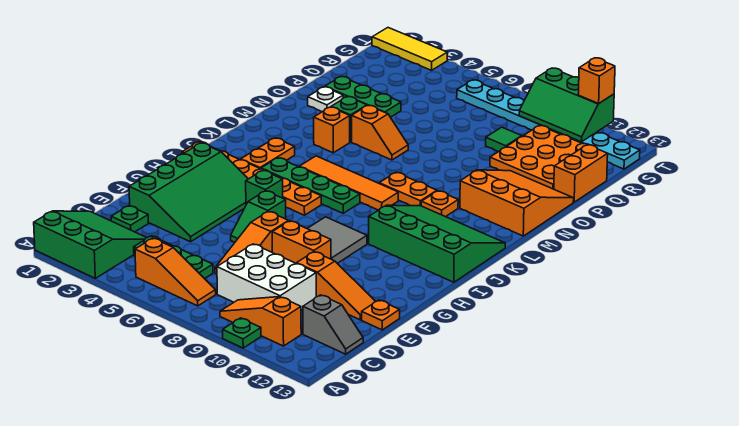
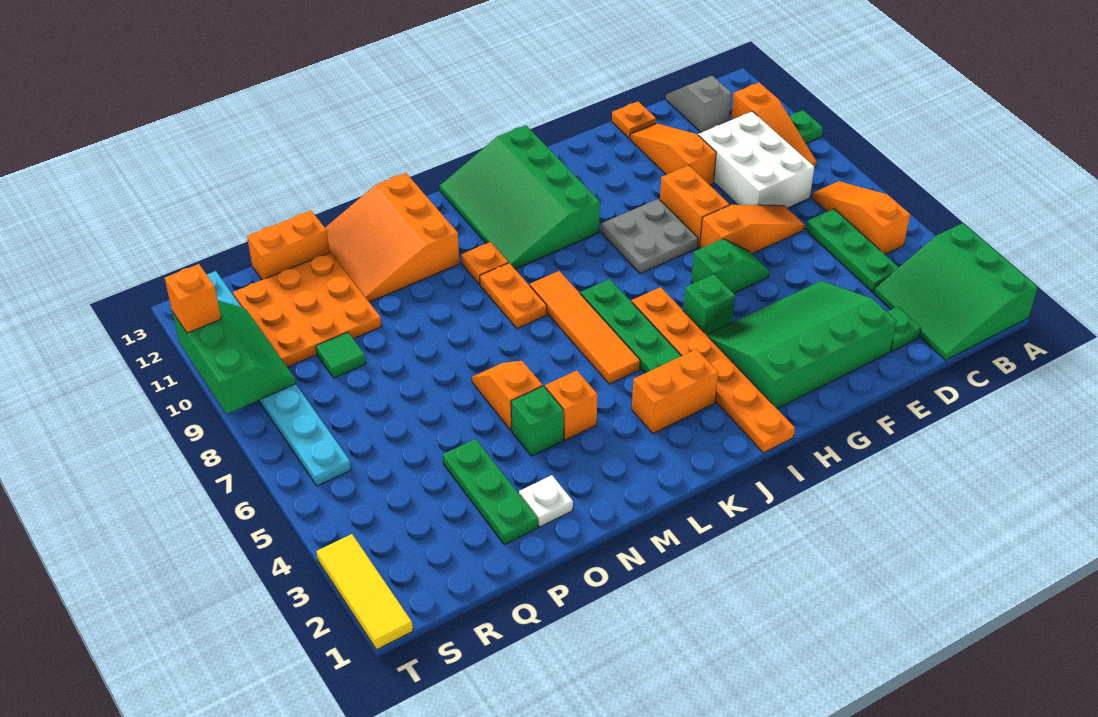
grey 2x2 tile [307,217,367,263] -> grey 2x2 plate [601,199,698,274]
orange 1x2 plate [241,138,295,169] -> orange 1x2 brick [632,349,718,433]

